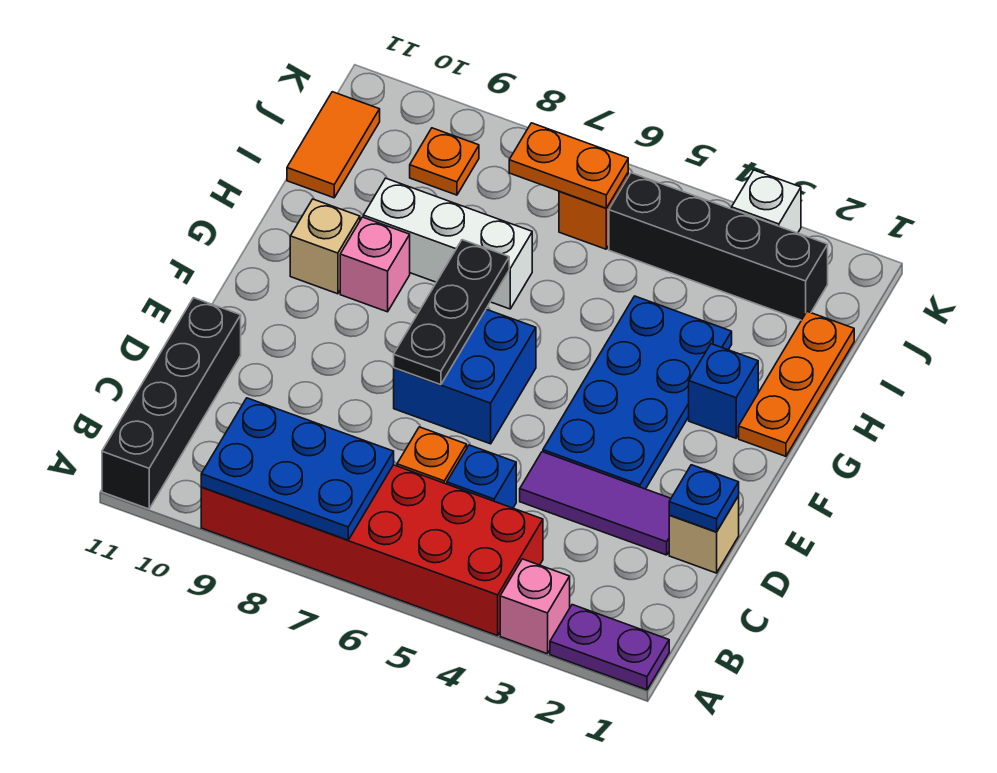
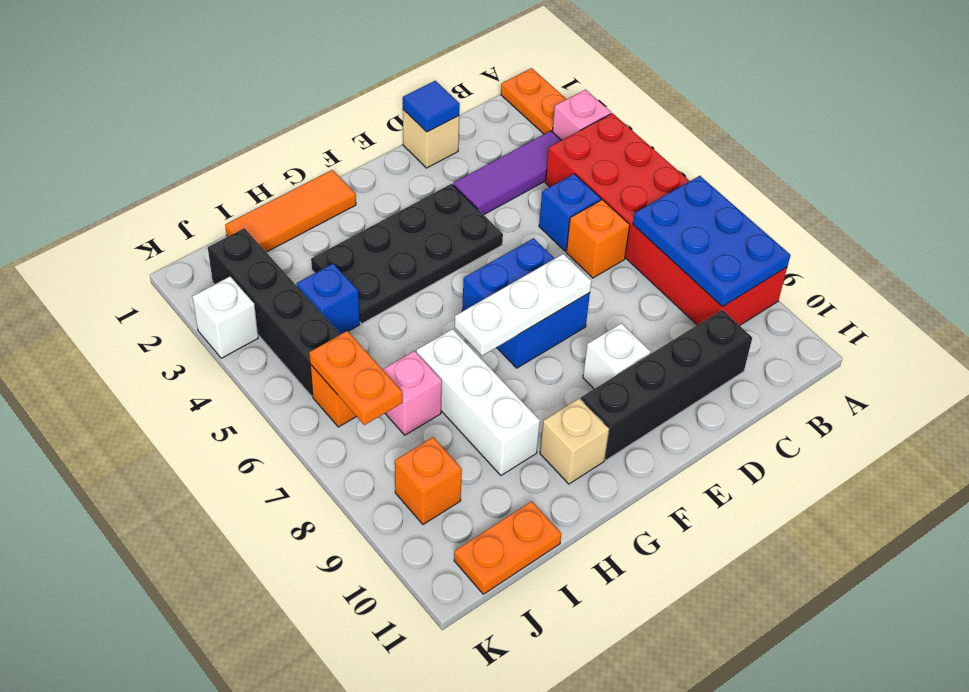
purple 1x2 plate [550,605,669,690] -> orange 1x2 plate [501,68,566,134]
black 1x4 brick [102,298,241,509] -> black 1x4 brick moved to [581,310,752,460]
blue 1x1 plate [669,465,739,532] -> blue 1x1 tile [403,81,460,132]
purple 1x3 tile [520,452,671,555] -> purple 1x3 tile turned to [453,131,562,215]
blue 2x4 plate [543,296,732,489] -> black 2x4 plate [311,184,503,324]
black 1x3 plate [394,240,509,385] -> white 1x3 plate [455,254,591,356]
none -> white 1x1 brick [583,323,651,389]
orange 1x3 plate [739,311,854,456] -> orange 1x3 tile [225,170,356,252]
blue 1x1 brick [689,344,758,438] -> blue 1x1 brick moved to [297,264,360,334]
pink 1x1 brick [340,217,410,312] -> pink 1x1 brick moved to [383,351,442,435]
orange 1x2 tile [287,92,380,198] -> orange 1x2 plate [454,501,561,594]
orange 1x1 plate [410,128,479,195] -> orange 1x1 brick [395,437,462,524]

